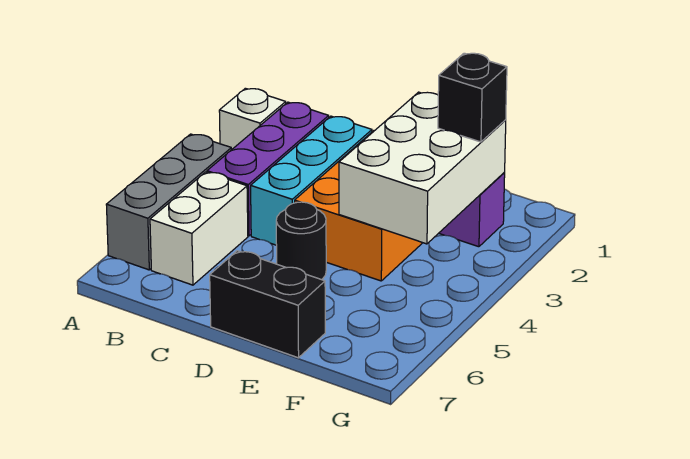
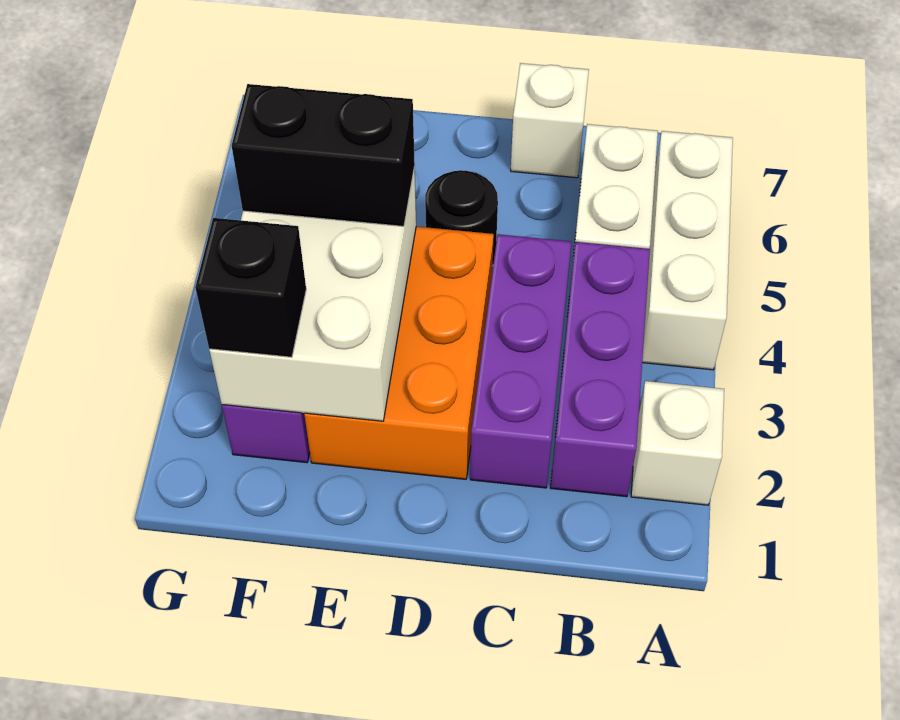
grey 1x3 brick [106,134,231,270] -> white 1x3 brick [642,131,733,370]
cyan 1x3 brick [251,116,372,245] -> purple 1x3 brick [470,234,571,488]
none -> white 1x1 brick [511,63,589,178]
black 1x2 brick [210,251,325,358] -> black 1x2 brick moved to [232,84,415,226]

